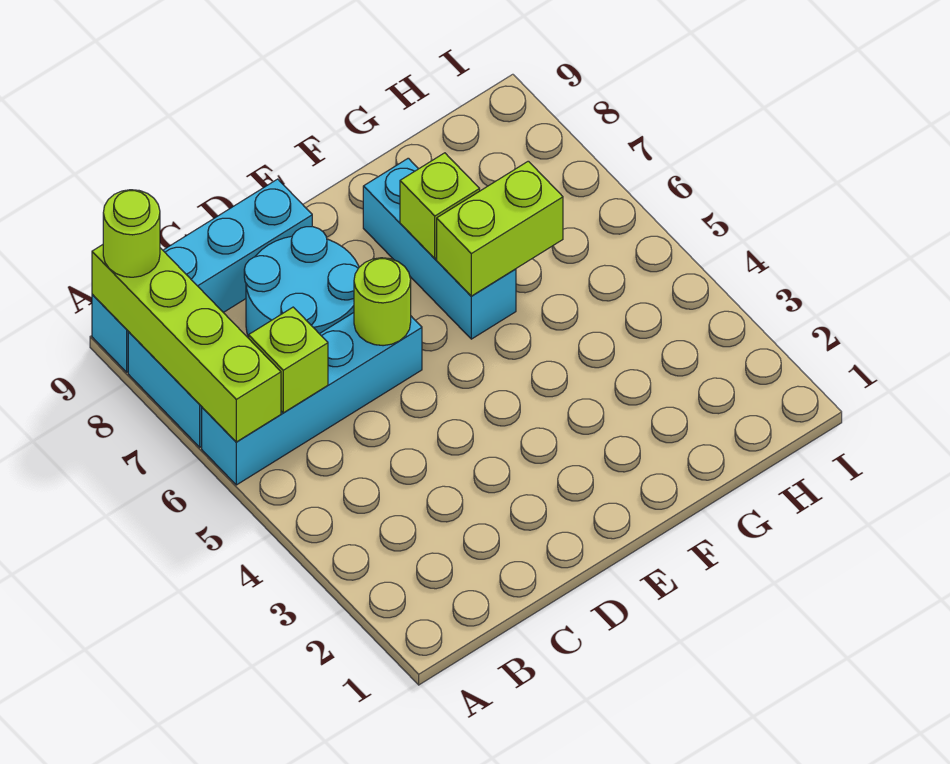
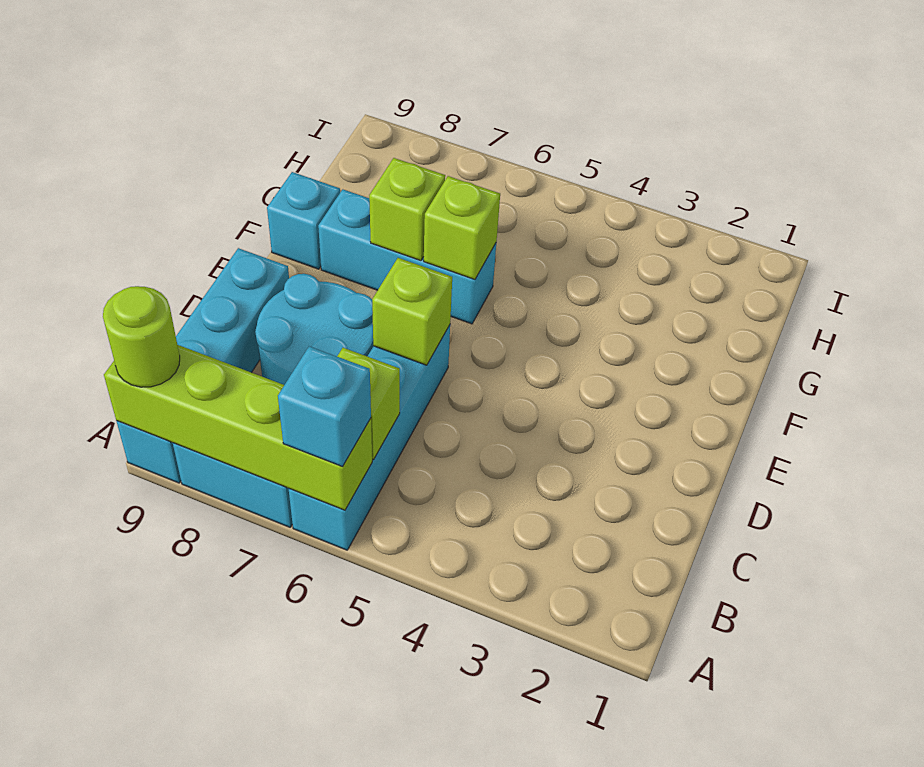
none -> cyan 1x1 brick [278,346,371,467]
lime 1x1 round brick [354,258,411,346] -> lime 1x1 brick [372,258,452,365]
lime 1x2 brick [437,161,563,296] -> lime 1x1 brick [424,176,500,279]
none -> cyan 1x1 brick [267,172,340,269]

